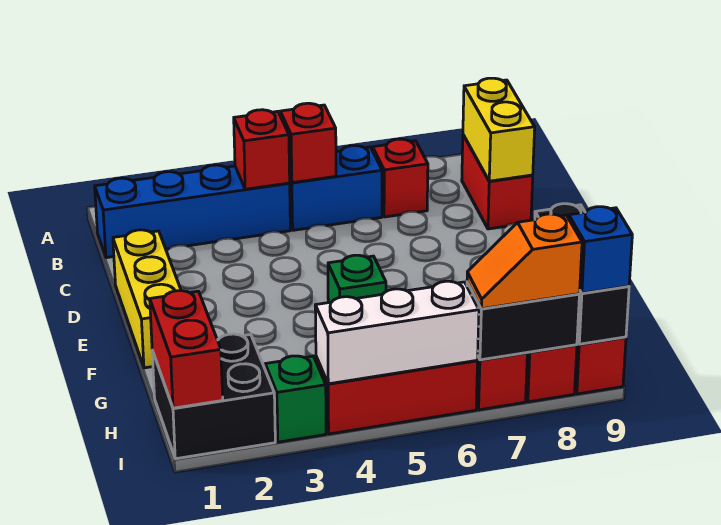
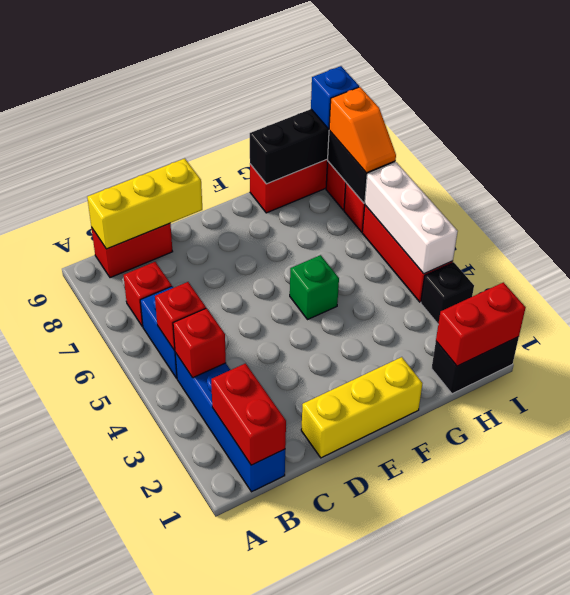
none -> red 1x2 brick [211,364,286,465]
yellow 1x2 brick [463,78,535,181] -> yellow 1x3 brick [87,158,202,249]
black 2x2 brick [152,334,275,459] -> black 1x2 brick [432,337,519,394]
green 1x1 brick [265,356,326,442] -> black 1x1 brick [421,262,474,324]

